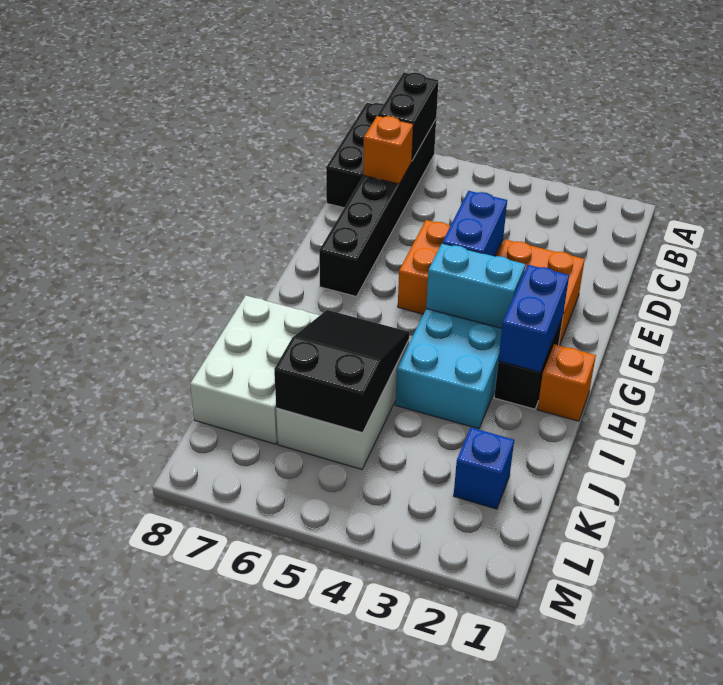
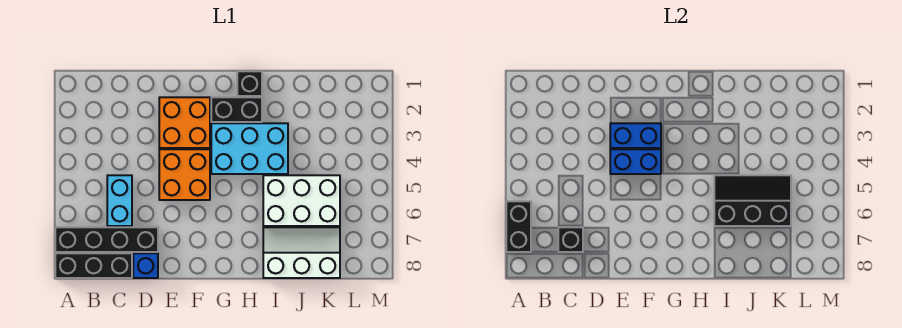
black 1x6 brick [319,120,436,297] -> black 1x4 brick [55,227,158,252]
black 1x2 brick [378,73,438,160] -> black 1x2 brick turned to [506,201,531,252]
orange 1x1 brick [363,116,413,184] -> black 1x1 brick [558,227,583,252]
blue 1x2 brick [498,265,569,372] -> blue 1x2 brick moved to [610,123,661,148]
cyan 1x2 brick [426,243,525,328] -> cyan 1x2 brick moved to [107,175,132,226]
orange 1x1 brick [537,344,596,421] -> black 1x1 brick [237,71,262,96]
black 2x3 slope [274,310,409,433] -> black 2x3 slope turned to [714,175,791,226]
white 2x3 brick [190,296,320,444] -> white 2x3 slope [263,227,340,278]
blue 1x1 brick [454,428,514,509] -> blue 1x1 brick moved to [133,253,158,278]

